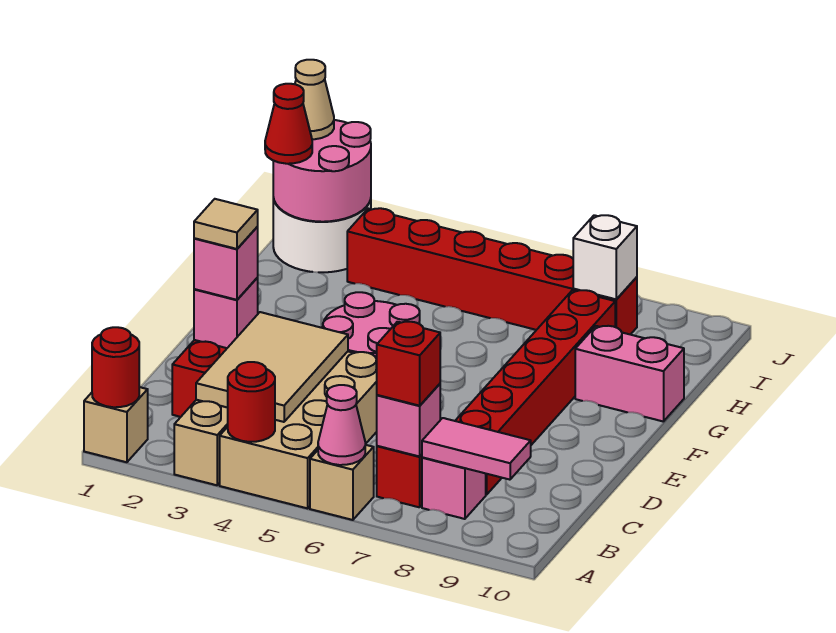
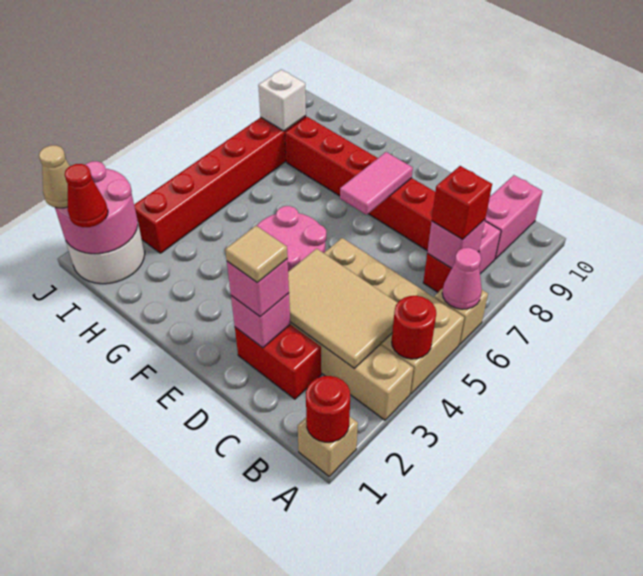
pink 1x2 tile [422,418,531,480] -> pink 1x2 tile moved to [340,152,413,215]
pink 1x2 brick [575,326,684,422] -> pink 1x2 brick moved to [485,175,543,259]

